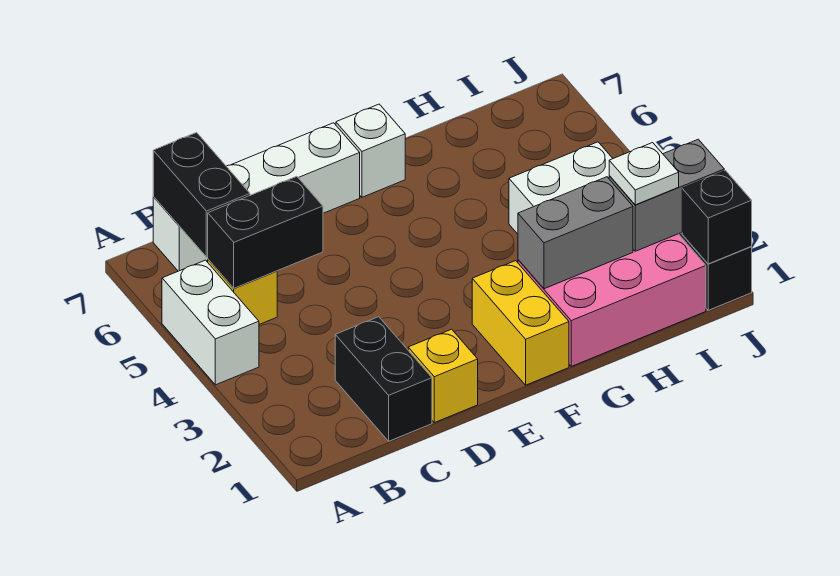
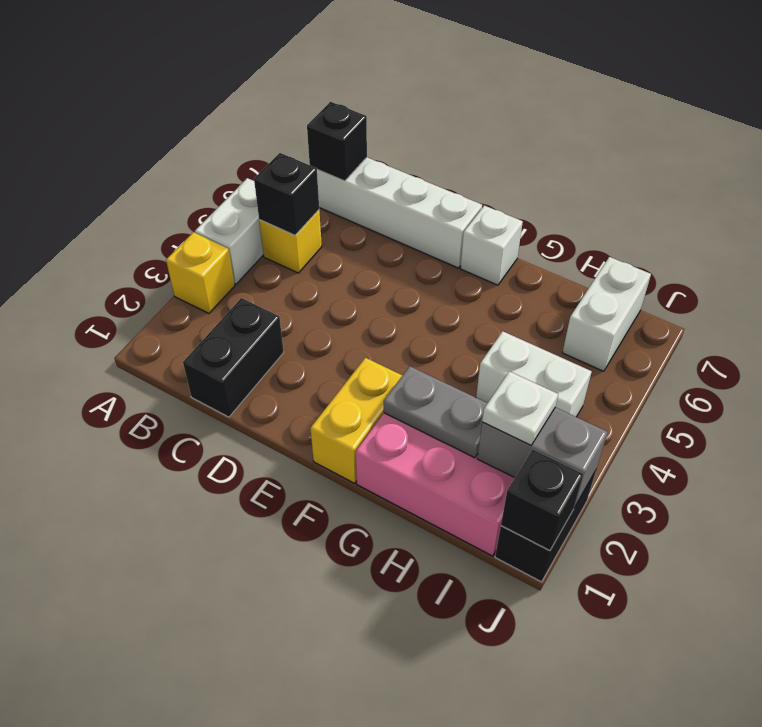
black 1x2 brick [208,176,323,288] -> black 1x1 brick [254,153,319,235]
black 1x2 brick [153,133,250,257] -> black 1x1 brick [307,102,367,181]
yellow 1x1 brick [408,329,478,423] -> yellow 1x1 brick moved to [166,232,235,313]
grey 1x2 brick [518,177,633,289] -> grey 1x2 plate [384,366,488,458]
none -> white 1x2 brick [562,257,651,371]

